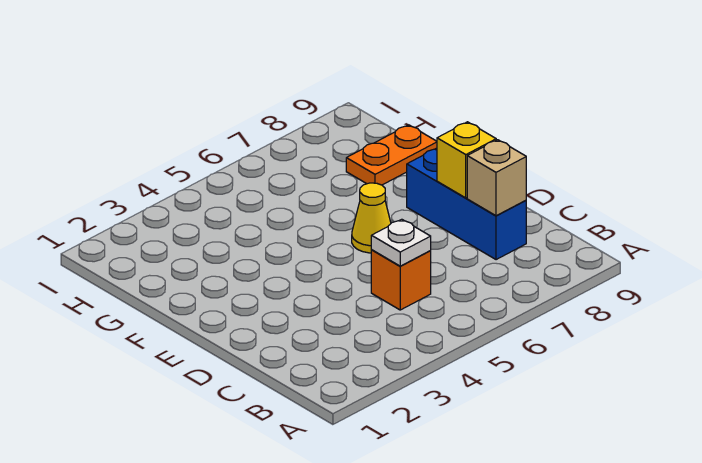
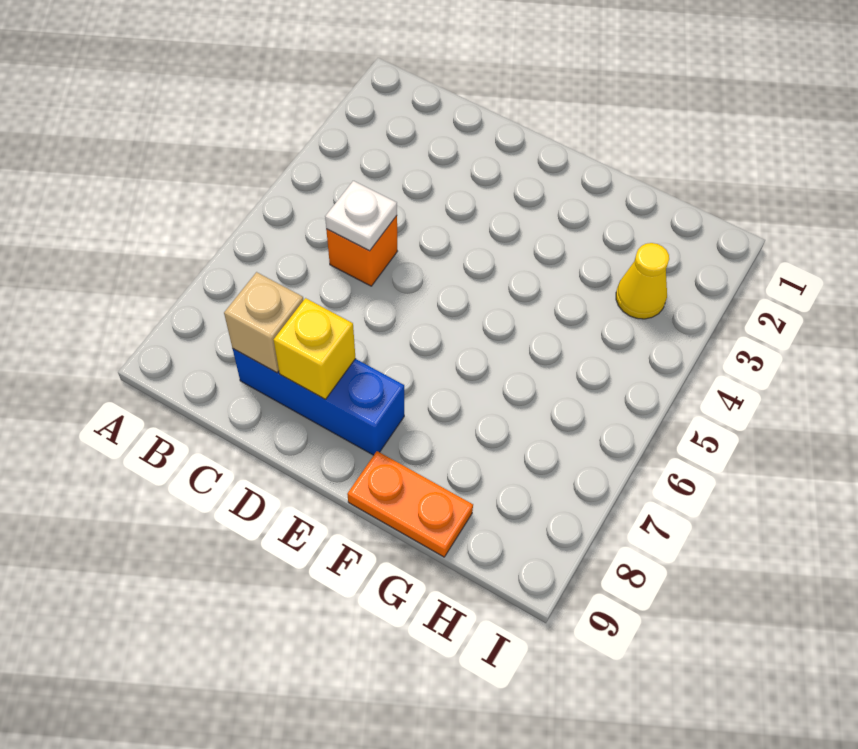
yellow 1x1 cone [352,183,391,253] -> yellow 1x1 cone moved to [616,243,669,319]
orange 1x2 plate [346,125,437,185] -> orange 1x2 plate turned to [347,451,473,557]

